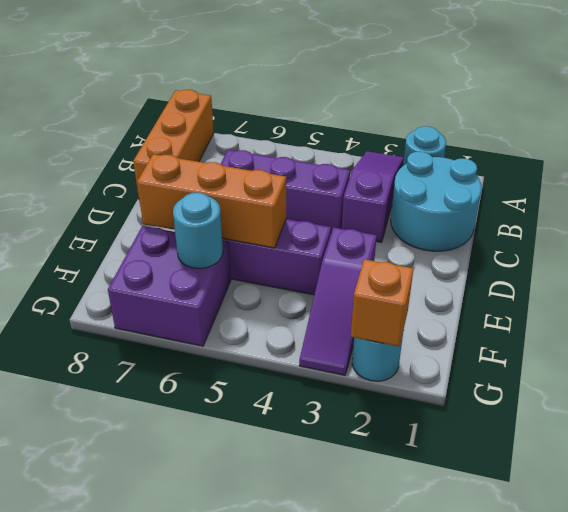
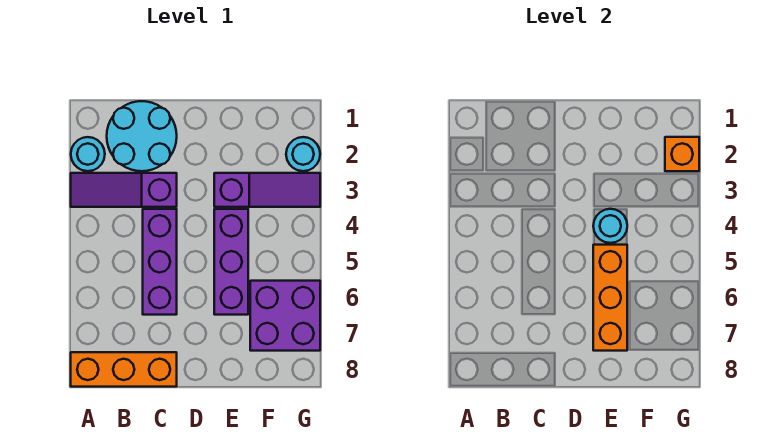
cyan 1x1 round brick [173,193,223,269] -> cyan 1x1 round brick moved to [593,209,627,243]

